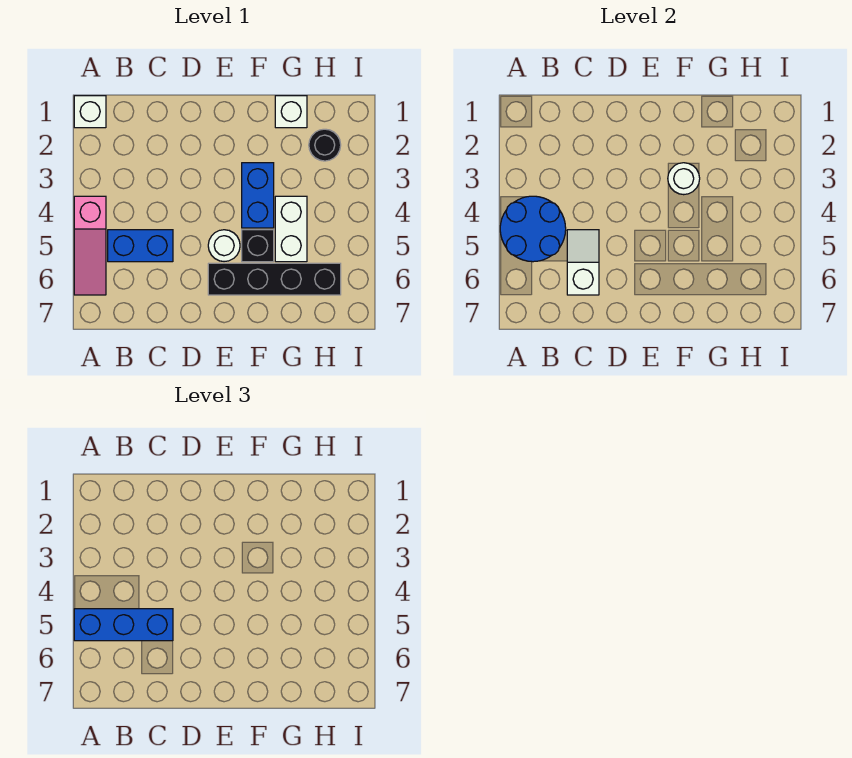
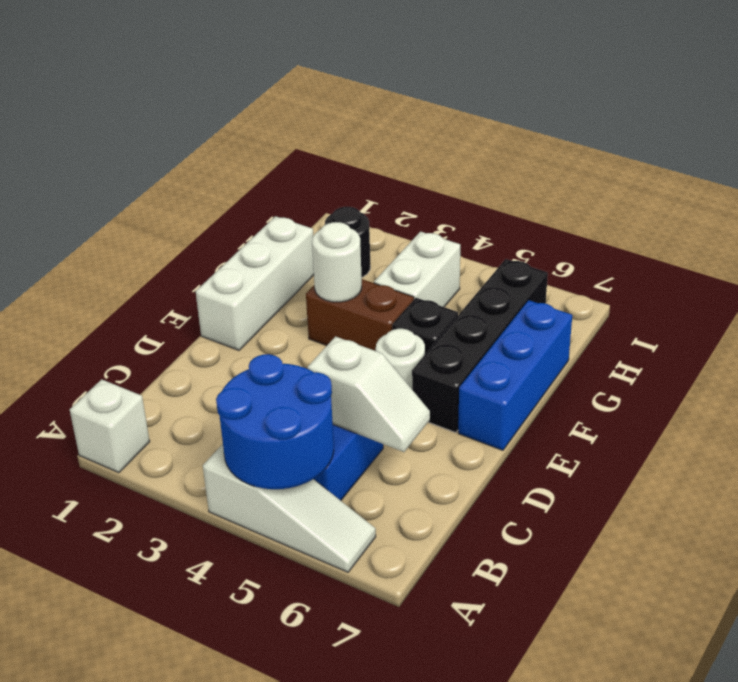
pink 1x3 slope [74,196,106,295] -> white 1x3 slope [203,444,376,572]
blue 1x3 brick [74,609,173,641] -> blue 1x3 brick moved to [458,300,572,450]
white 1x2 slope [567,230,599,295] -> white 1x2 slope turned to [308,337,430,452]
blue 1x2 brick [242,163,274,228] -> brown 1x2 brick [306,279,414,351]
white 1x1 brick [275,96,307,128] -> white 1x3 brick [196,216,314,350]
white 1x2 brick [275,196,307,262] -> white 1x2 brick turned to [374,232,460,307]

